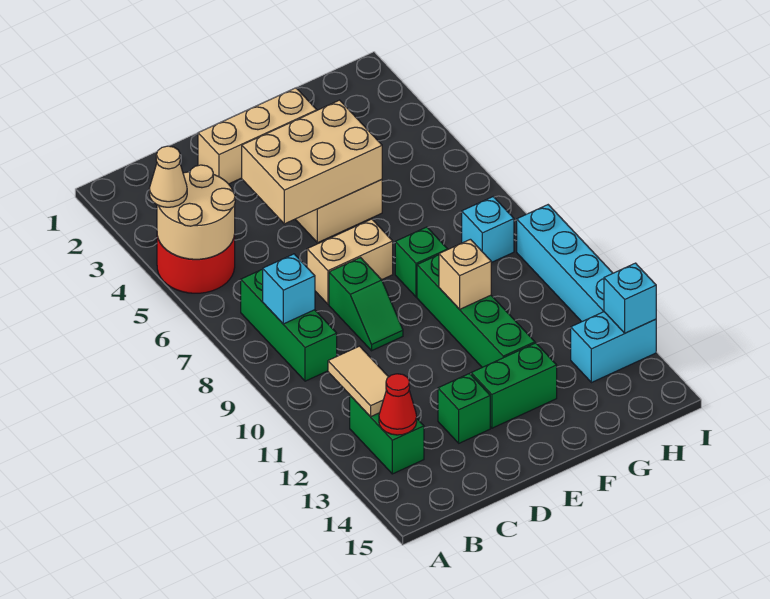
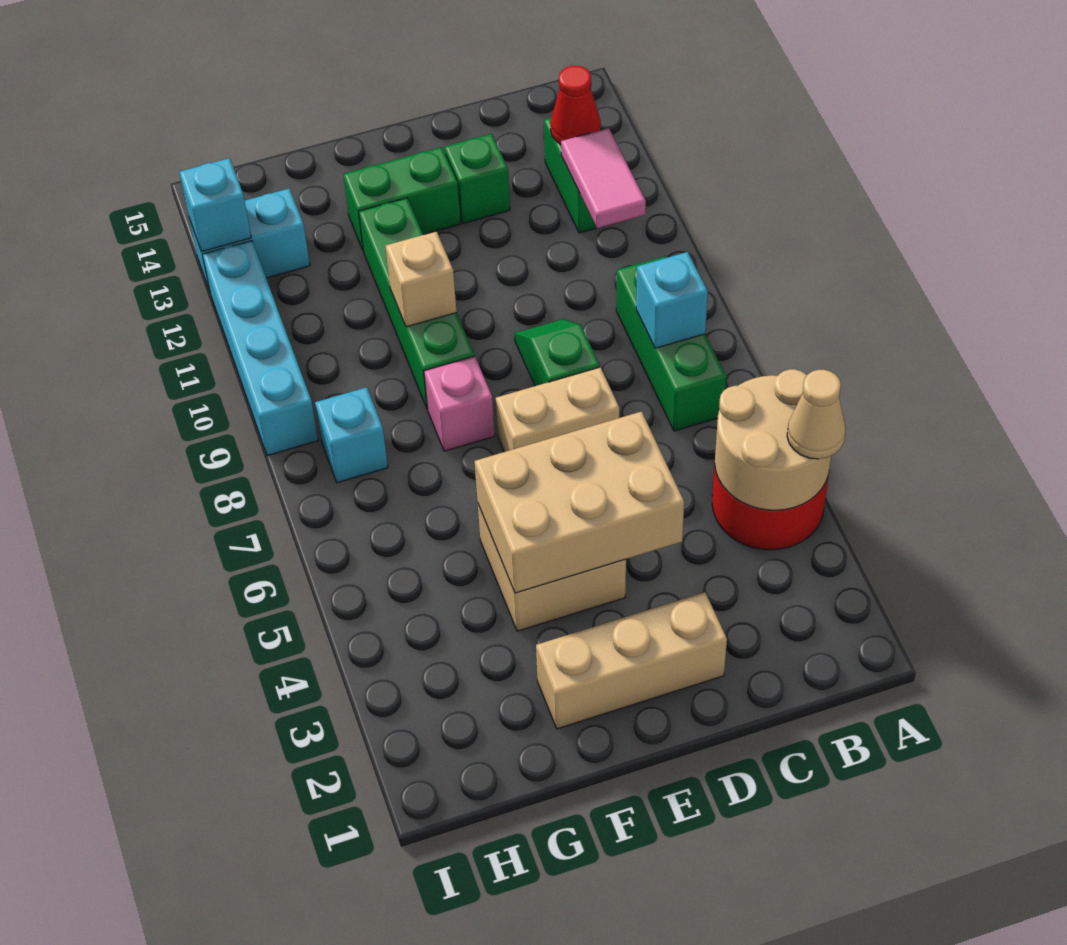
tan 1x2 tile [328,346,388,417] -> pink 1x2 tile [561,128,646,228]
green 1x1 brick [395,227,448,297] -> pink 1x1 brick [424,356,495,451]

